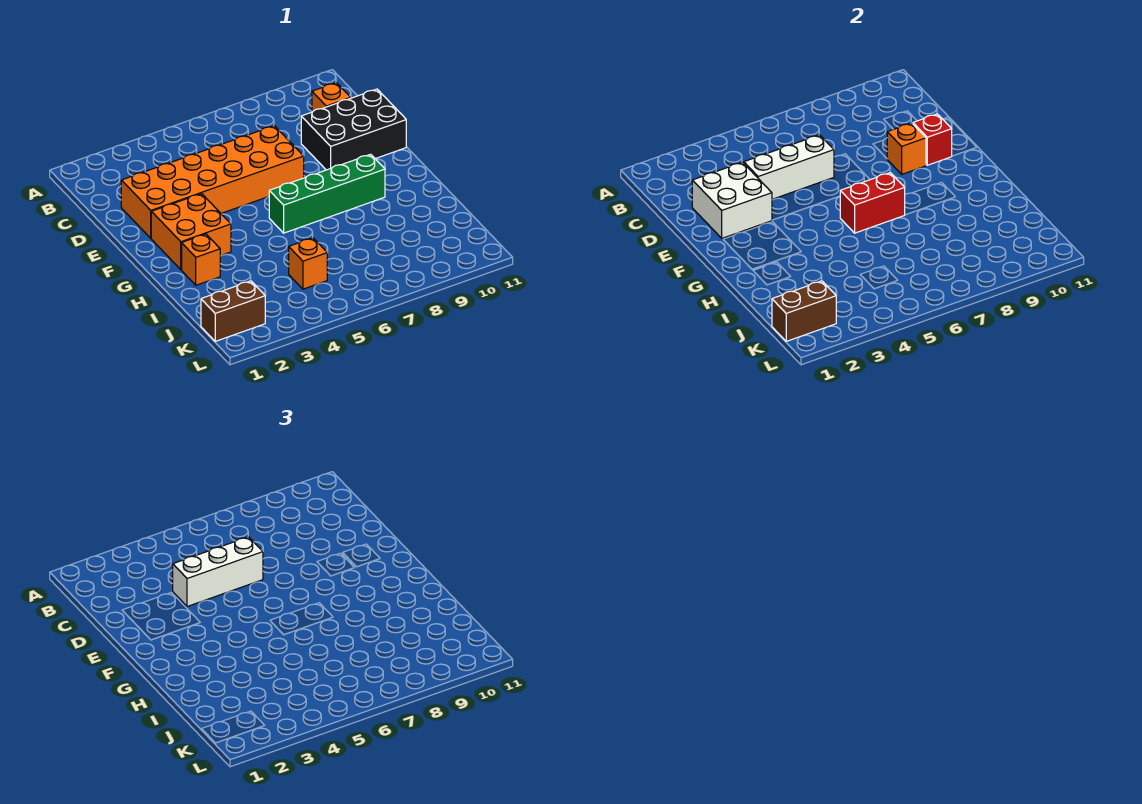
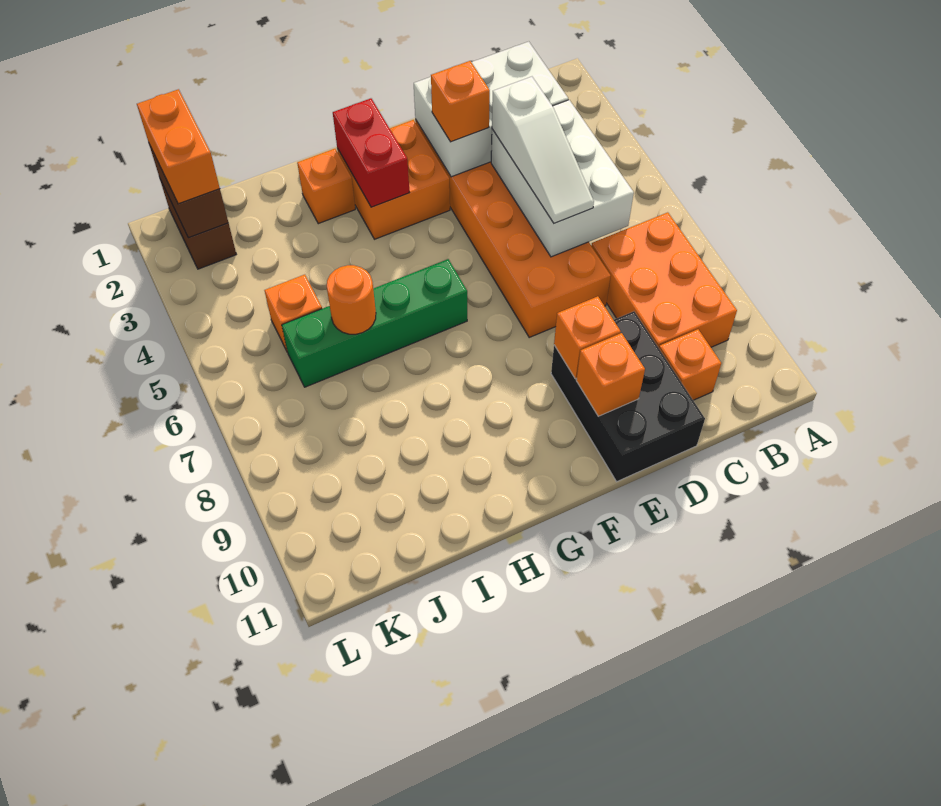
none -> orange 2x3 brick [591,212,737,348]
white 2x2 brick [692,162,772,238] -> white 2x3 brick [414,42,568,177]
white 1x3 brick [744,135,834,199] -> white 2x3 brick [491,100,634,257]
white 1x3 brick [173,537,263,607] -> white 1x3 slope [492,77,594,223]
none -> orange 1x1 brick [431,61,490,142]
red 1x1 brick [913,114,952,165] -> orange 1x1 brick [576,333,645,416]
green 1x4 brick [269,154,385,233] -> green 1x4 brick turned to [282,259,467,387]
red 1x2 brick [840,173,905,233] -> red 1x2 brick moved to [333,98,409,207]
none -> orange 1x1 round brick [327,265,376,334]
none -> orange 1x2 brick [137,89,220,204]

